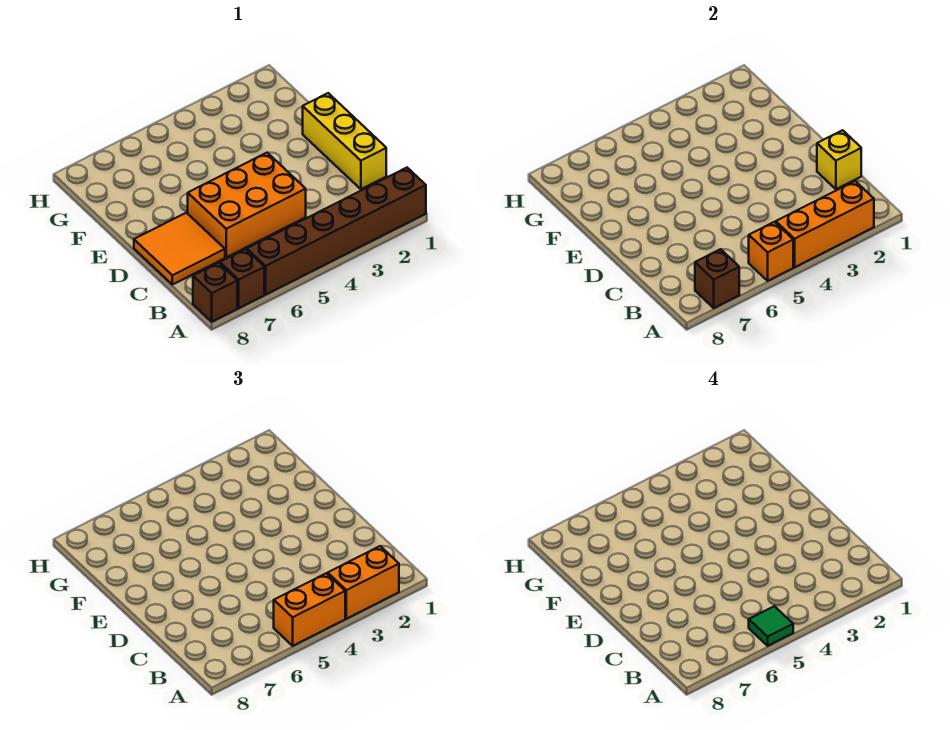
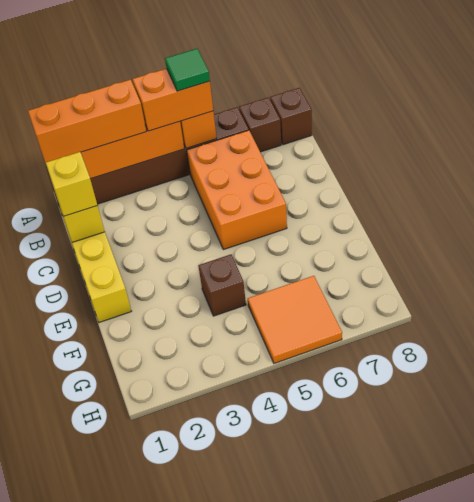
orange 1x2 brick [328,546,399,619] -> orange 1x3 brick [28,80,146,163]
brown 1x1 brick [695,249,739,308] -> brown 1x1 brick moved to [198,254,246,316]
none -> yellow 1x1 brick [46,152,97,216]
orange 2x3 brick [188,153,306,257] -> orange 2x3 brick turned to [187,130,287,250]
orange 2x2 tile [134,213,225,285] -> orange 2x2 tile moved to [248,276,342,363]

